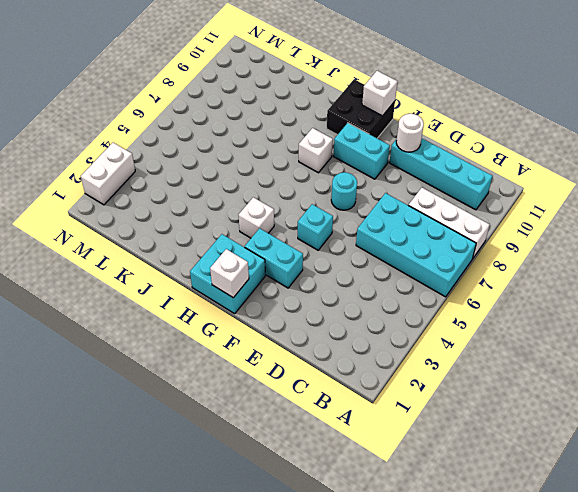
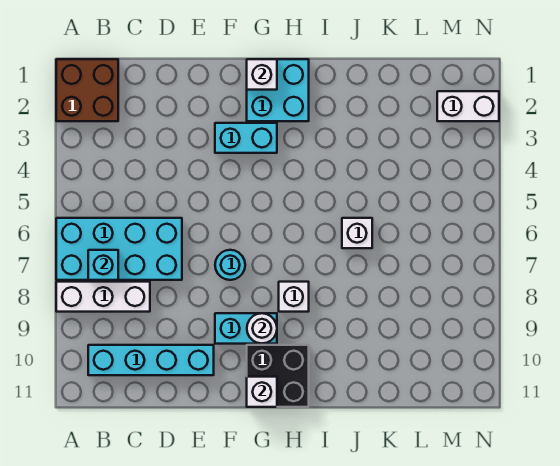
none -> brown 2x2 brick [56,59,118,121]
white 1x1 round brick [396,114,424,152] -> white 1x1 round brick moved to [247,313,277,344]
cyan 1x1 brick [298,204,333,250] -> cyan 1x1 brick moved to [88,250,118,280]
white 1x1 brick [239,197,274,238] -> white 1x1 brick moved to [342,218,372,248]
white 1x2 brick [81,143,135,205] -> white 1x2 brick turned to [437,91,499,121]

